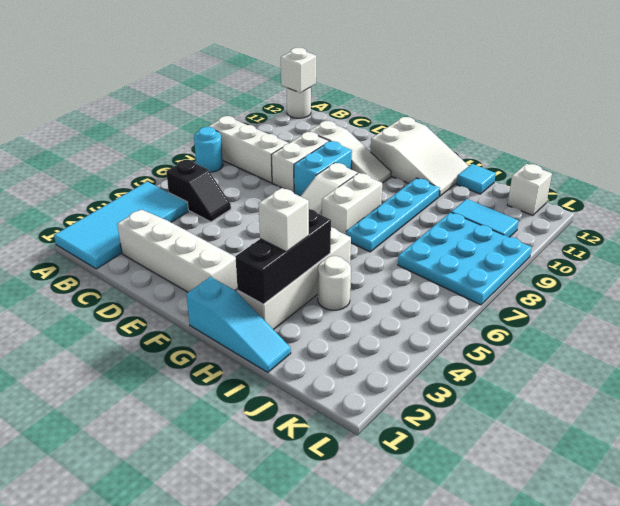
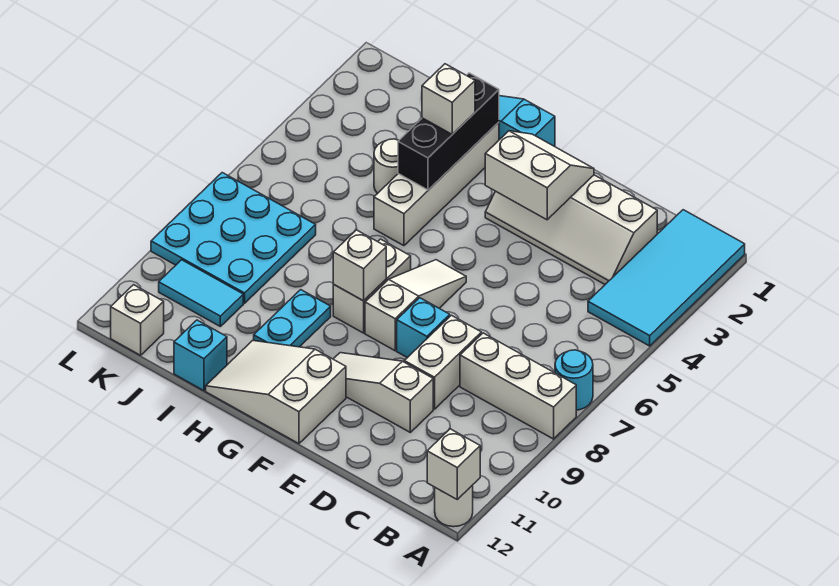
black 1x2 slope [166,159,231,222] -> none
none -> white 2x2 slope [485,131,594,220]
cyan 1x2 brick [294,141,352,196] -> cyan 1x1 brick [397,298,450,358]
none -> white 1x1 brick [333,230,386,301]
cyan 1x4 plate [346,178,440,252] -> cyan 1x2 plate [254,290,331,347]
cyan 1x1 tile [457,164,496,194] -> cyan 1x1 brick [174,320,227,391]

